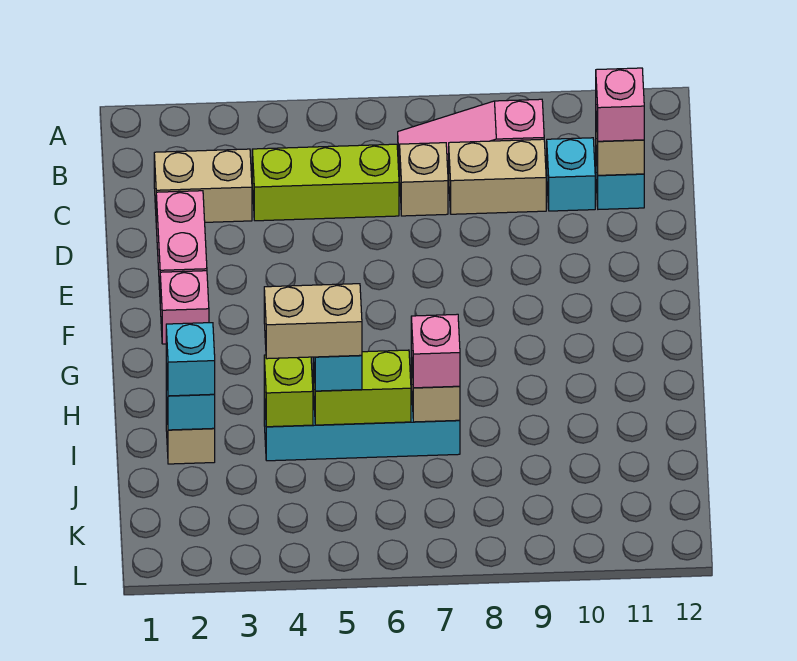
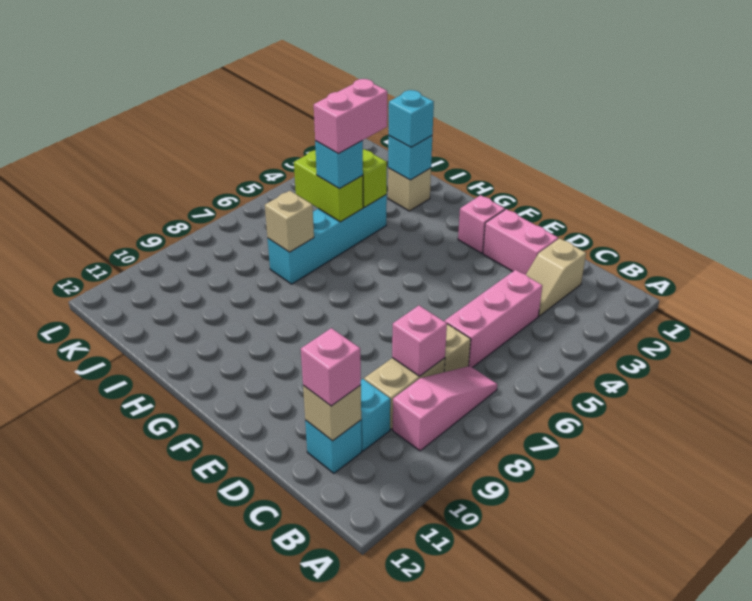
tan 1x2 brick [154,149,252,222] -> tan 1x2 slope [526,238,586,316]
lime 1x3 brick [252,144,399,221] -> pink 1x3 brick [445,270,542,368]
tan 1x2 brick [264,284,362,359] -> pink 1x2 brick [314,79,387,154]
lime 1x2 brick [313,350,411,425] -> lime 1x2 brick turned to [294,150,363,222]
pink 1x1 brick [411,314,460,388] -> pink 1x1 brick moved to [392,306,447,376]

